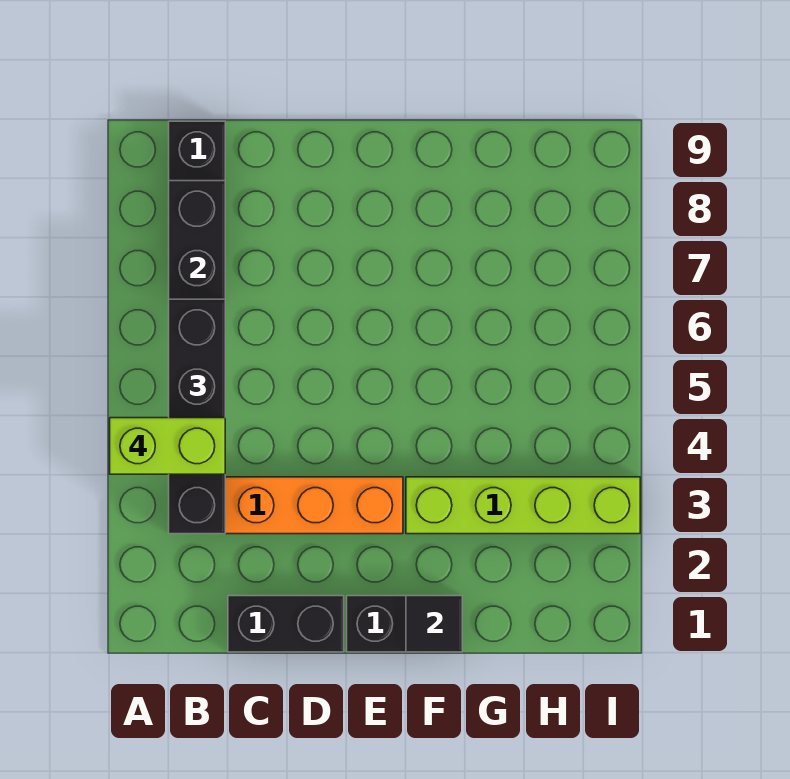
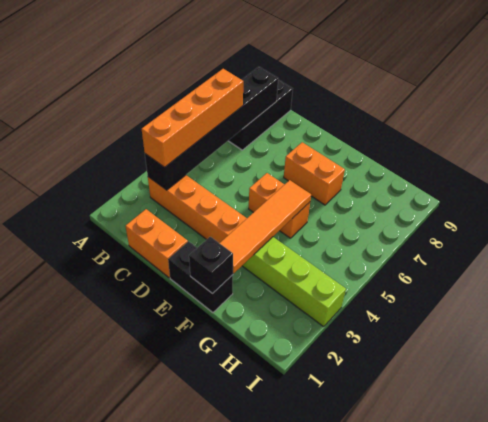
lime 1x2 brick [110,418,225,474] -> none
black 1x4 brick [169,299,225,534] -> orange 1x4 brick [142,69,243,167]
black 1x2 brick [228,596,344,652] -> orange 1x2 brick [126,209,188,278]
none -> orange 1x2 brick [249,173,310,238]
none -> orange 1x2 brick [284,142,345,205]
black 1x1 tile [406,596,462,652] -> black 1x1 brick [189,237,233,294]
none -> orange 1x4 tile [220,180,311,273]

